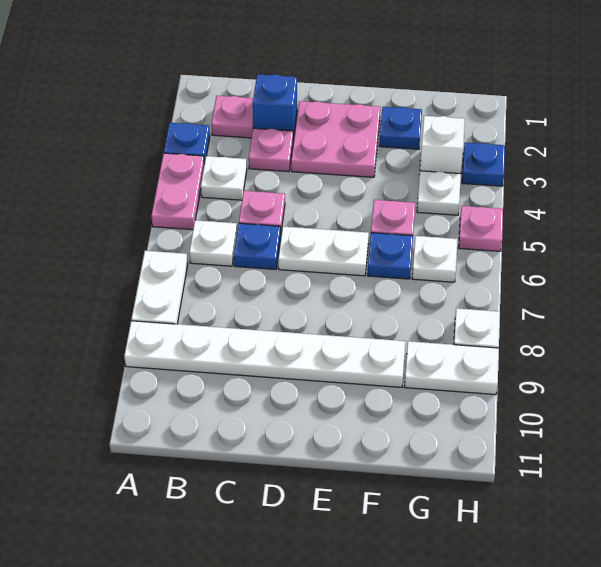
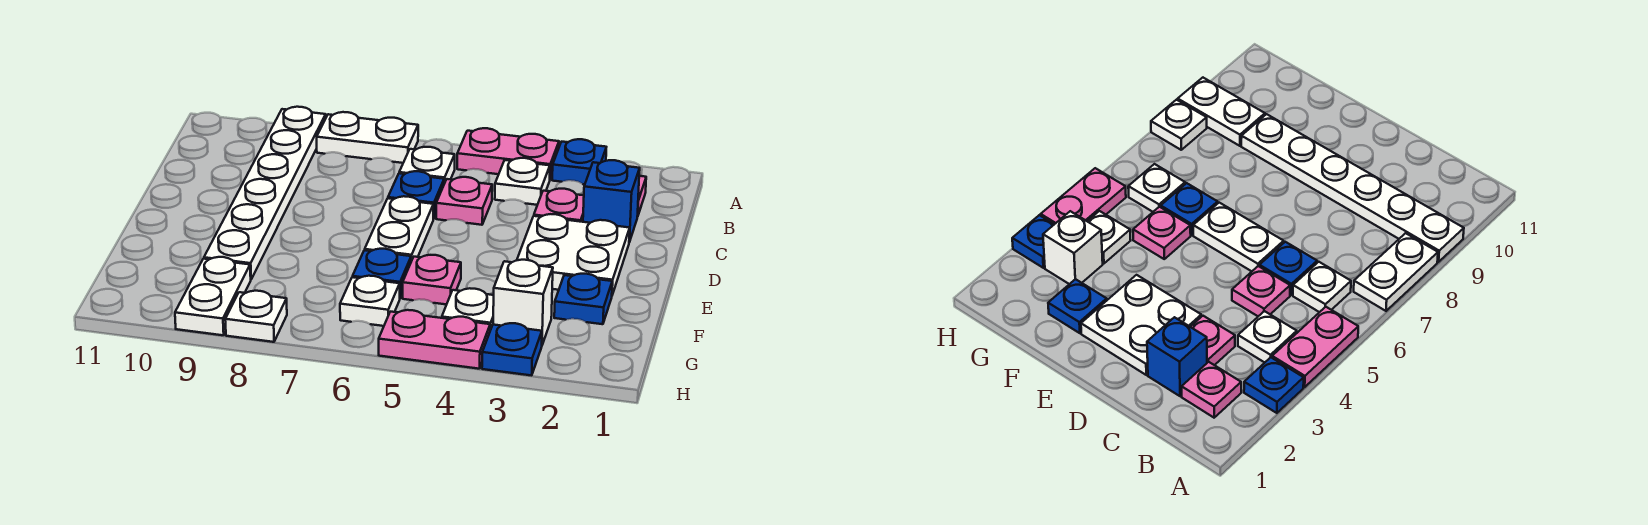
pink 2x2 plate [291,101,380,177] -> white 2x2 plate [517,214,630,295]
pink 1x1 plate [459,206,503,251] -> pink 1x2 plate [379,310,490,369]

